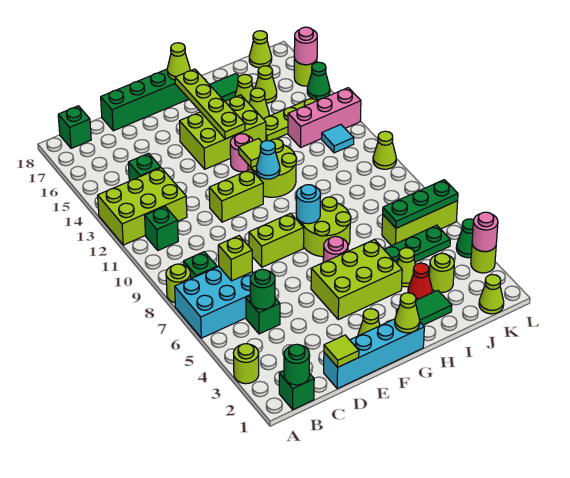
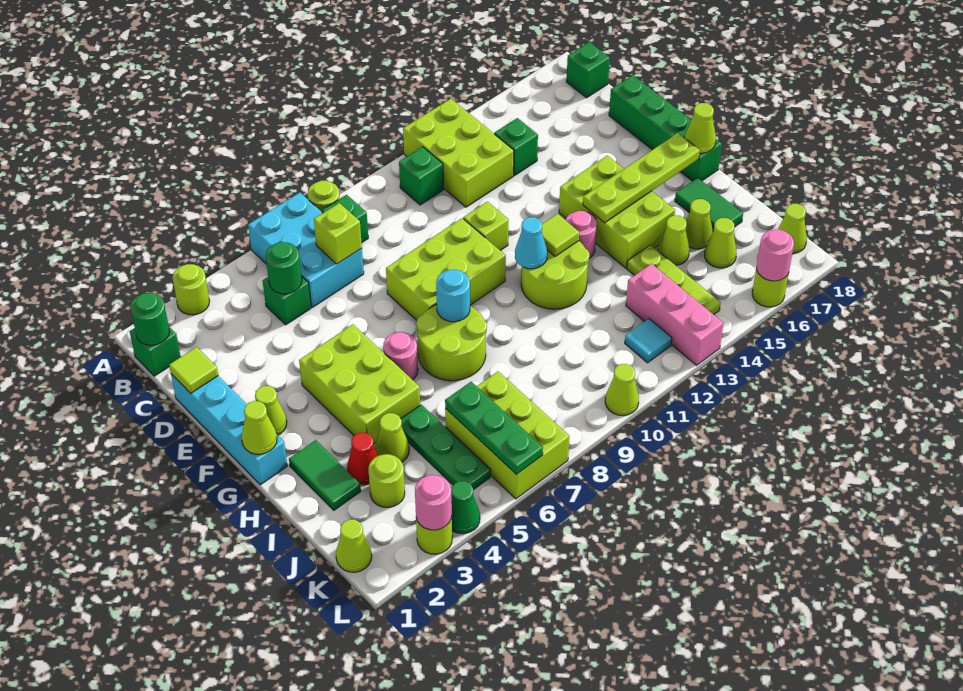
lime 1x2 brick [249,213,304,267] -> lime 2x3 brick [386,218,506,320]
lime 1x2 brick [209,169,263,222] -> lime 1x1 brick [463,202,508,251]
lime 1x3 brick [382,201,458,246] -> lime 2x3 brick [445,372,569,499]
green 1x1 cone [307,62,330,100] -> none

